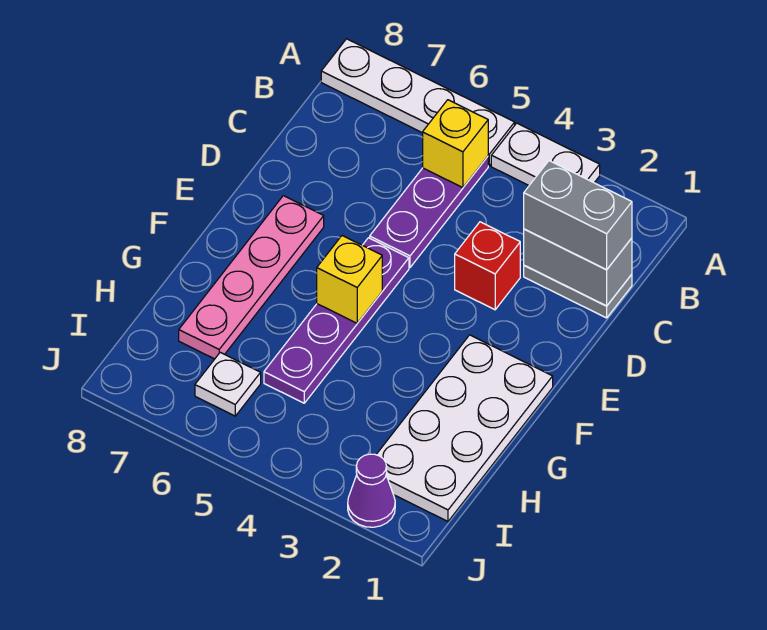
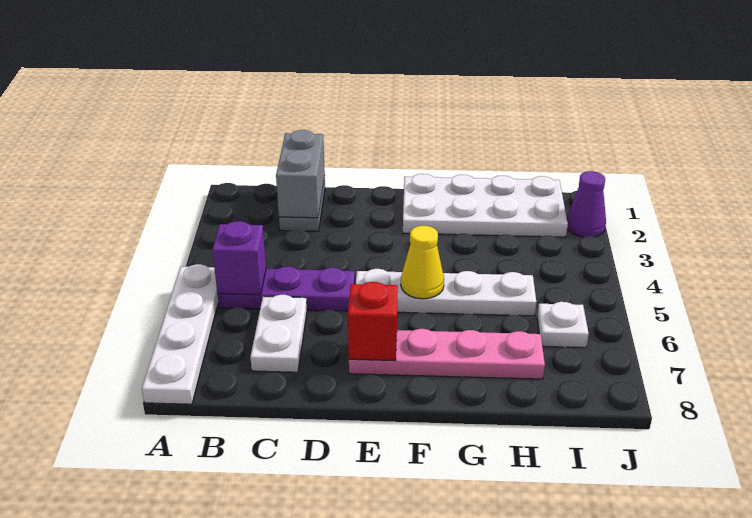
white 1x2 plate [491,123,600,185] -> white 1x2 plate moved to [250,295,307,372]
yellow 1x1 brick [423,100,488,188] -> purple 1x1 brick [212,221,266,295]
grey 1x2 brick [524,161,632,270] -> none
red 1x1 brick [455,222,520,310] -> red 1x1 brick moved to [348,282,398,361]
purple 1x4 plate [264,238,409,403] -> white 1x4 plate [356,269,536,316]
yellow 1x1 brick [317,236,382,323] -> yellow 1x1 cone [401,226,444,299]

